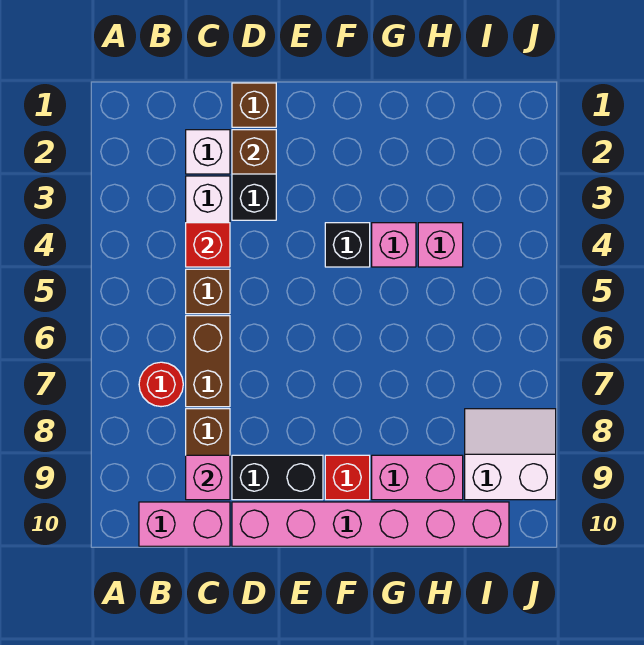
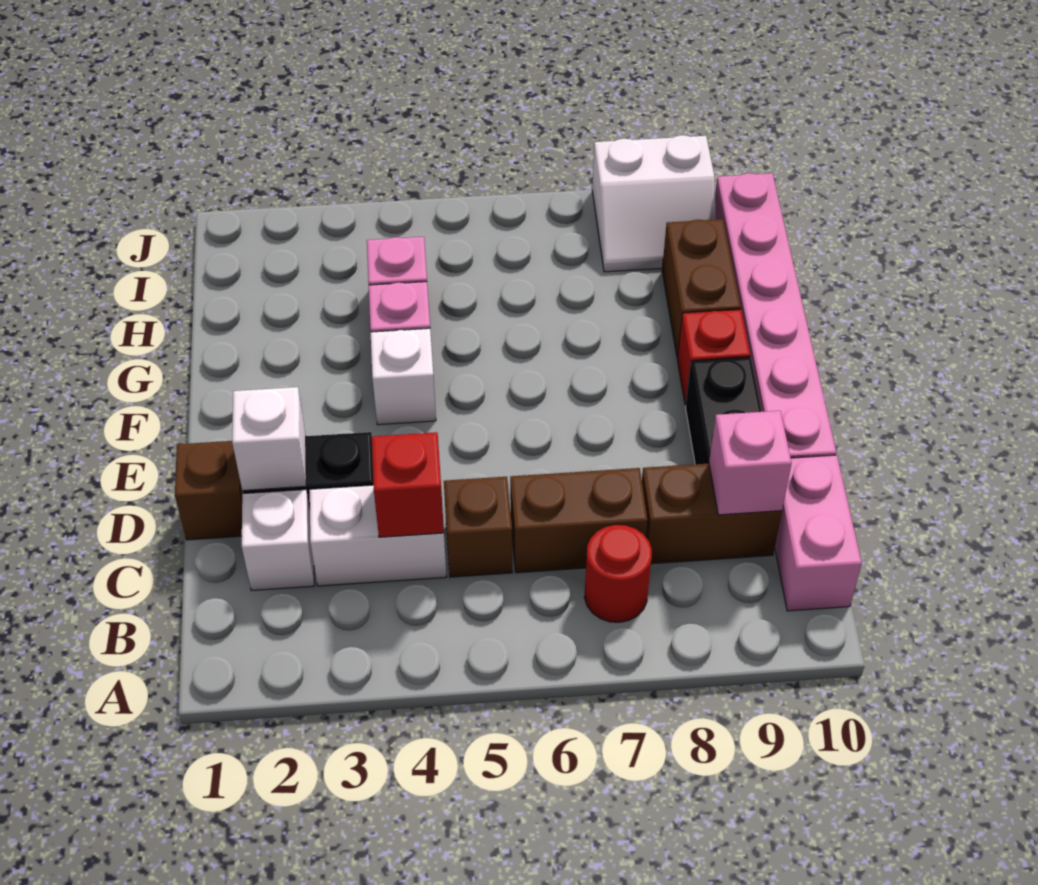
brown 1x1 brick [232,130,276,174] -> white 1x1 brick [232,387,306,491]
black 1x1 brick [325,223,370,267] -> white 1x1 brick [371,328,436,425]
pink 1x2 brick [372,455,463,500] -> brown 1x2 brick [662,219,741,358]
white 2x2 slope [465,409,556,500] -> white 2x2 slope turned to [592,135,716,272]

